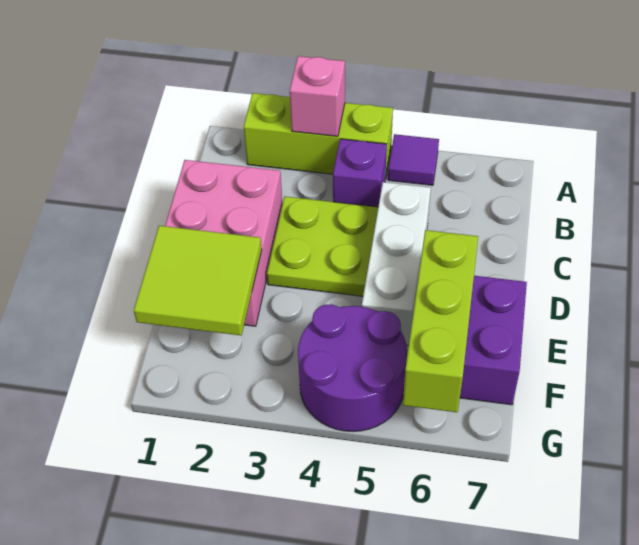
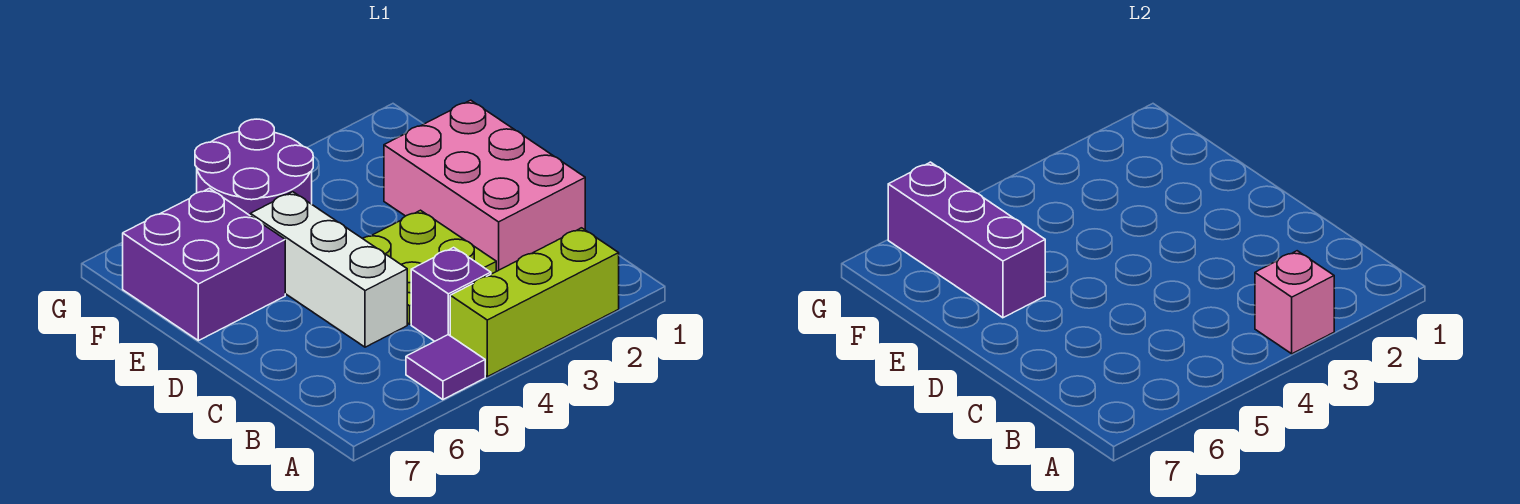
lime 2x2 tile [134,226,262,335] -> none
lime 1x3 brick [403,230,478,412] -> purple 1x3 brick [888,162,1045,318]

